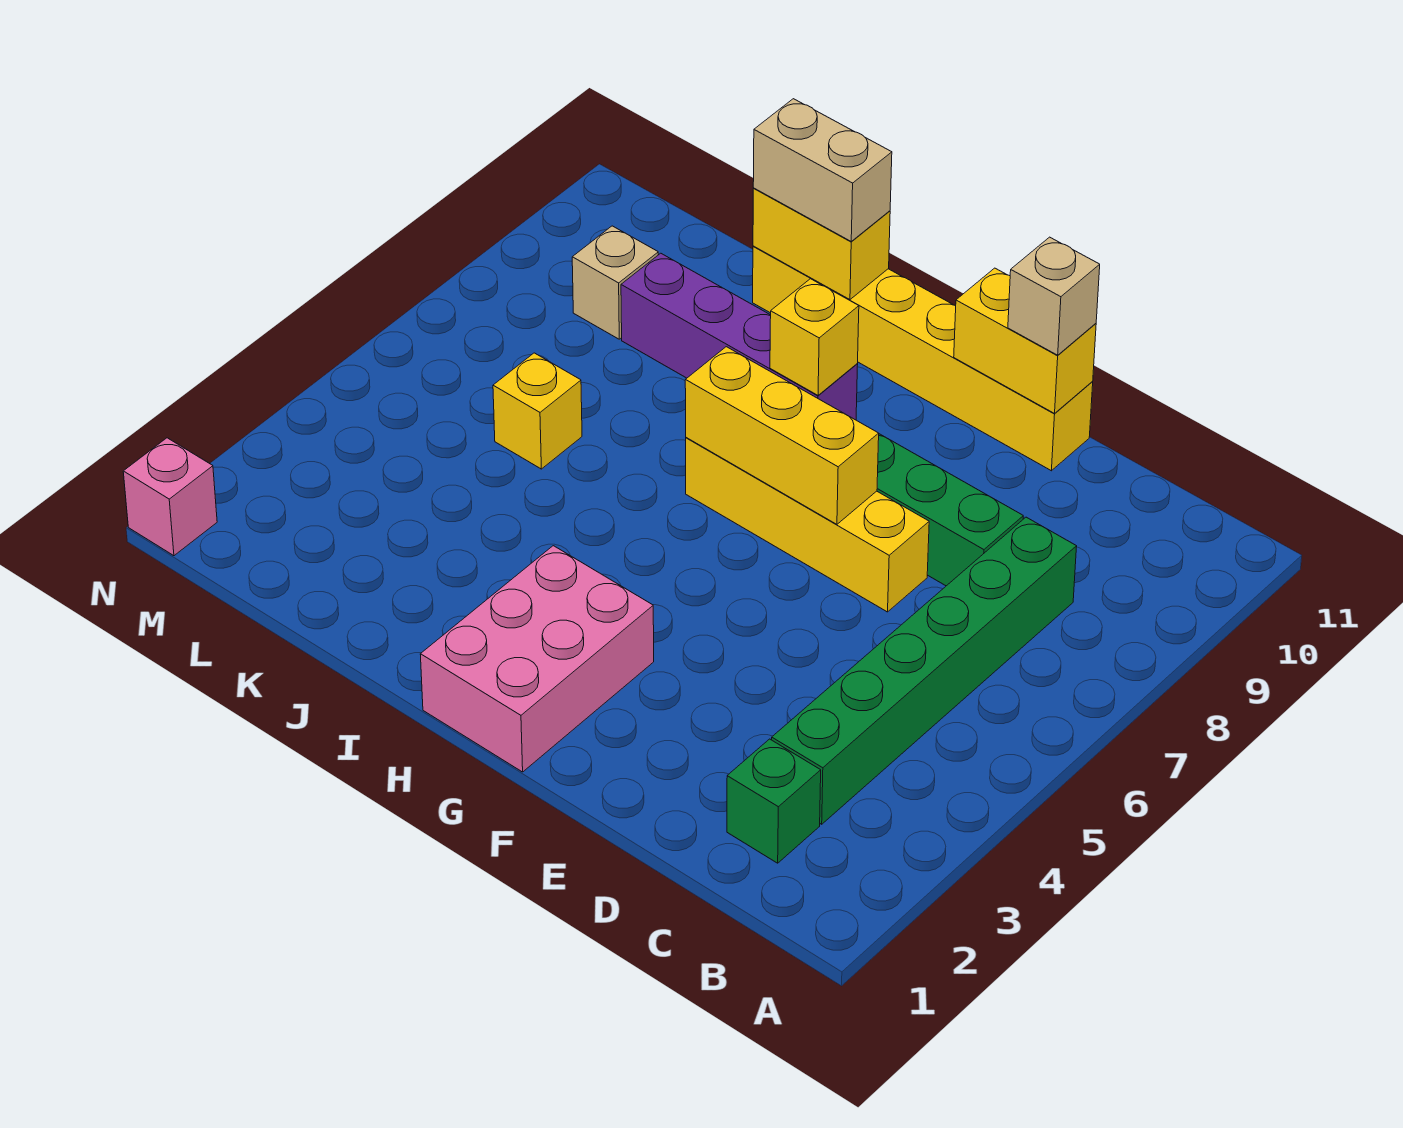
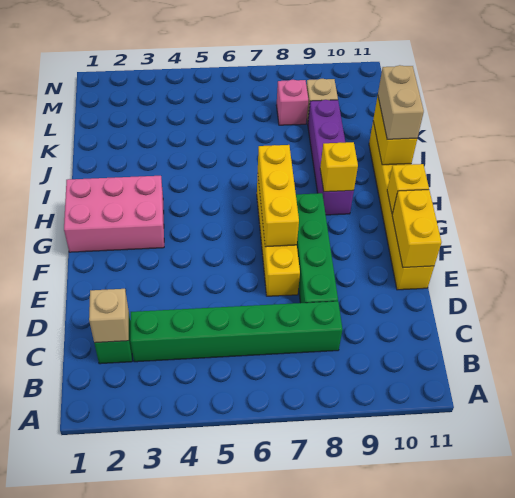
tan 1x1 brick [1008,237,1100,355] -> tan 1x1 brick moved to [89,289,129,343]
yellow 1x1 brick [493,353,582,469] -> yellow 1x1 brick moved to [387,164,429,214]
pink 1x1 brick [123,438,217,556] -> pink 1x1 brick moved to [276,80,308,125]

